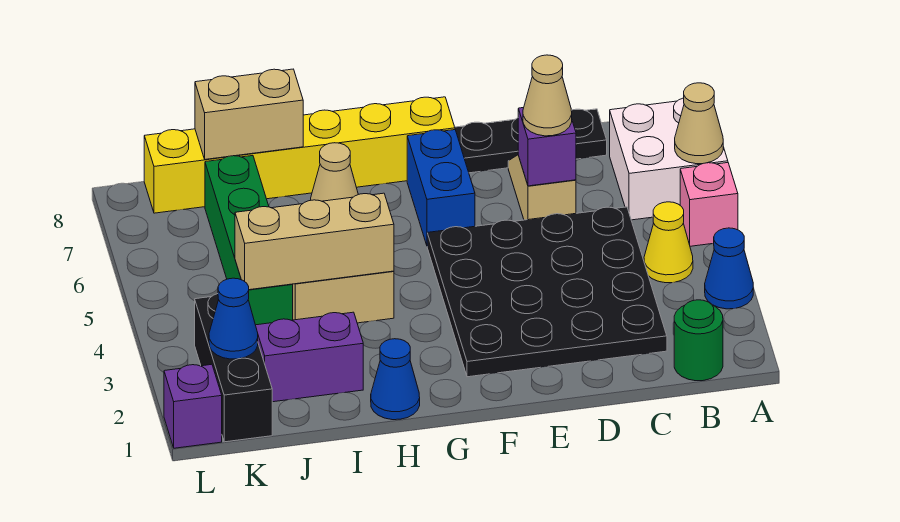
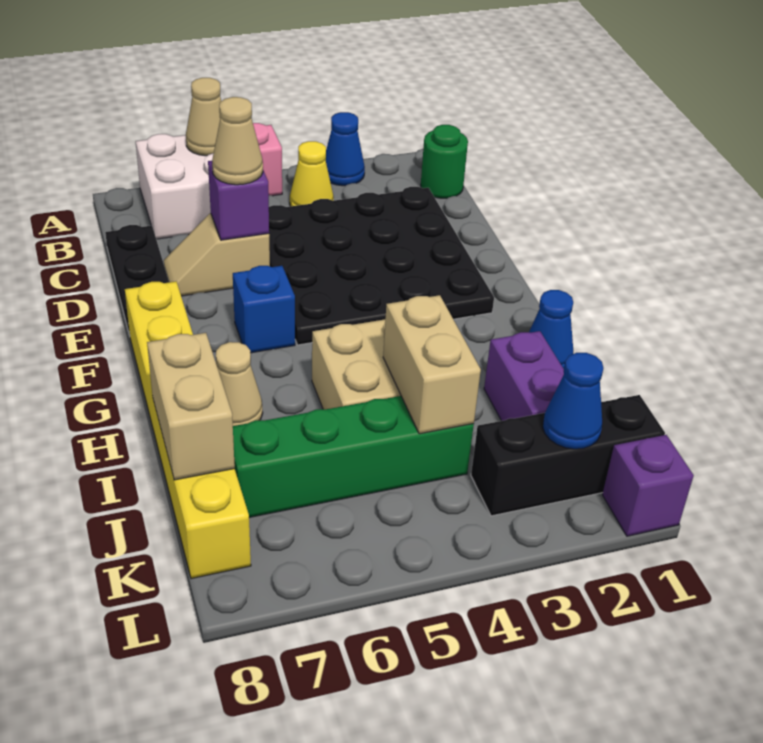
blue 1x2 brick [407,130,475,245] -> blue 1x1 brick [233,266,295,353]
tan 1x3 brick [235,193,394,290] -> tan 1x2 brick [383,295,481,434]

